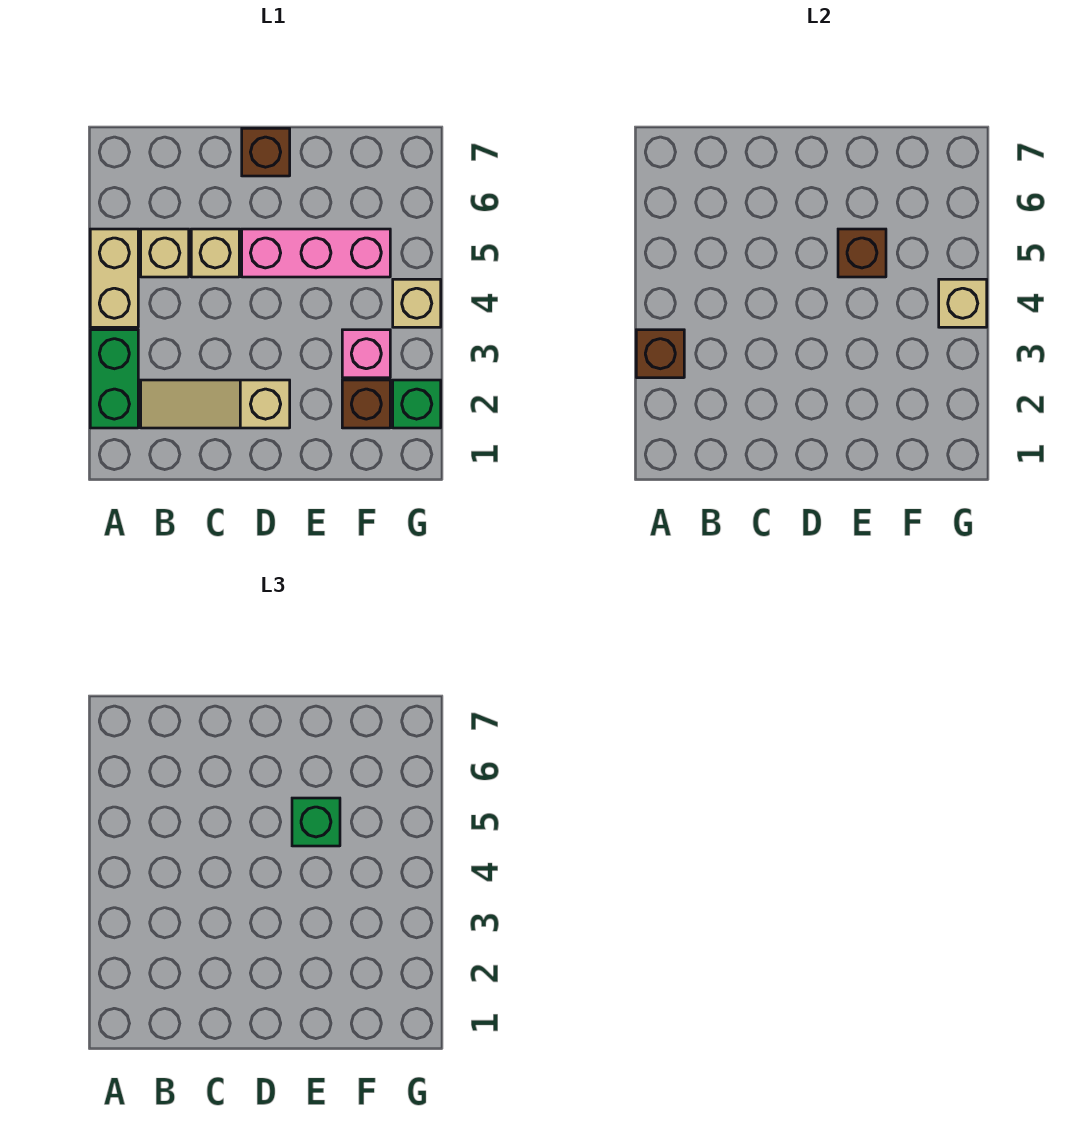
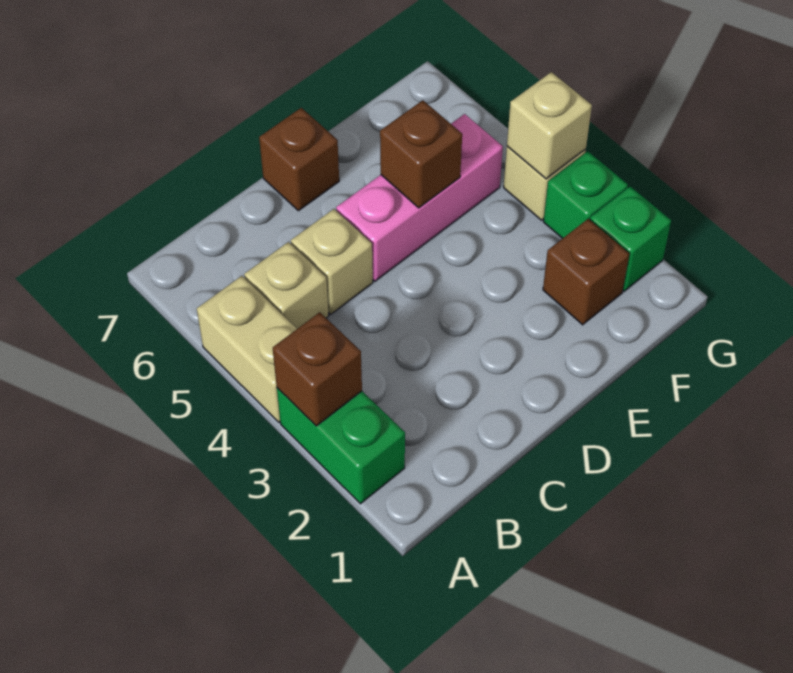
tan 1x3 slope [141,380,290,428] -> none
green 1x1 brick [292,798,340,846] -> green 1x1 brick moved to [543,151,628,239]
pink 1x1 brick [342,330,390,378] -> none

